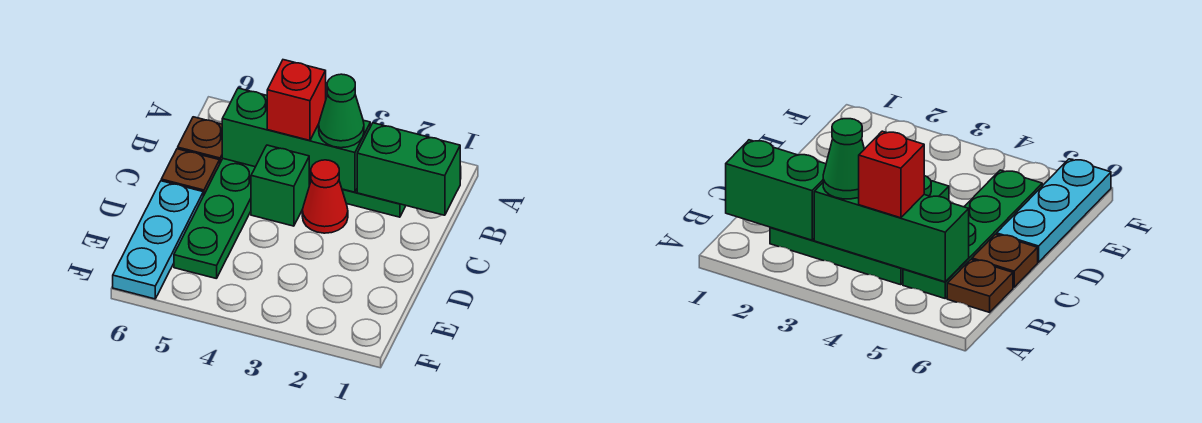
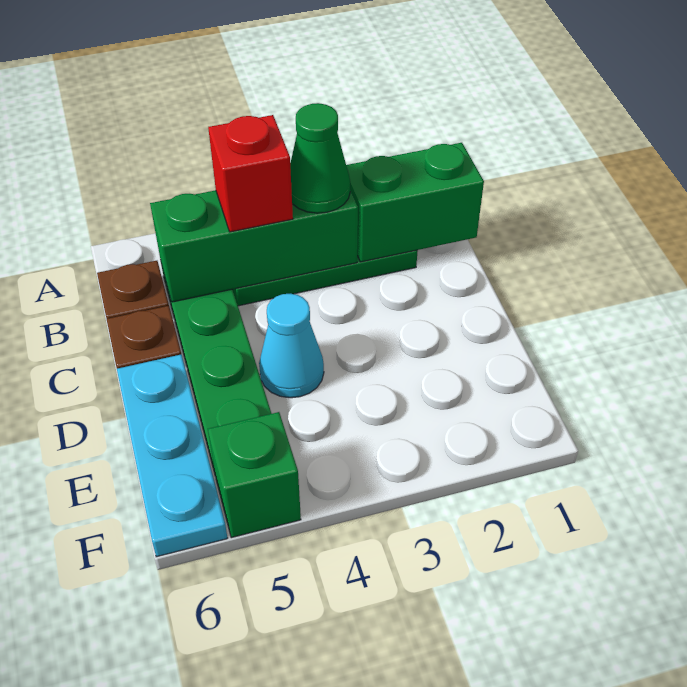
red 1x1 cone [302,160,348,233] -> none
green 1x1 brick [251,145,309,226] -> green 1x1 brick moved to [208,412,301,538]
none -> cyan 1x1 cone [259,294,324,398]

